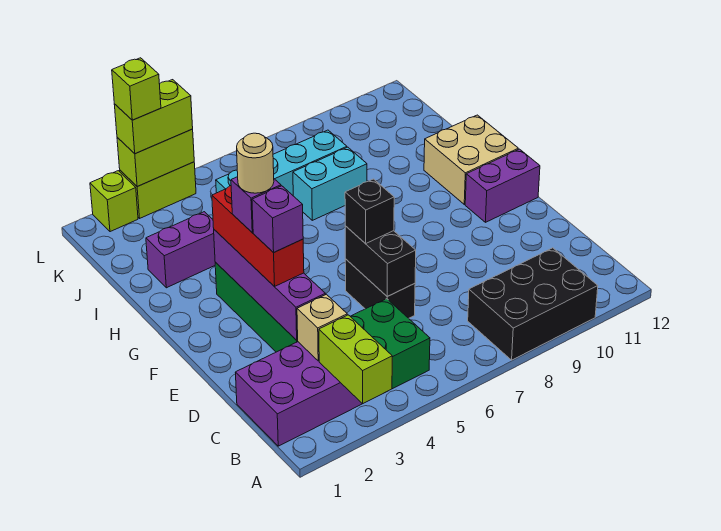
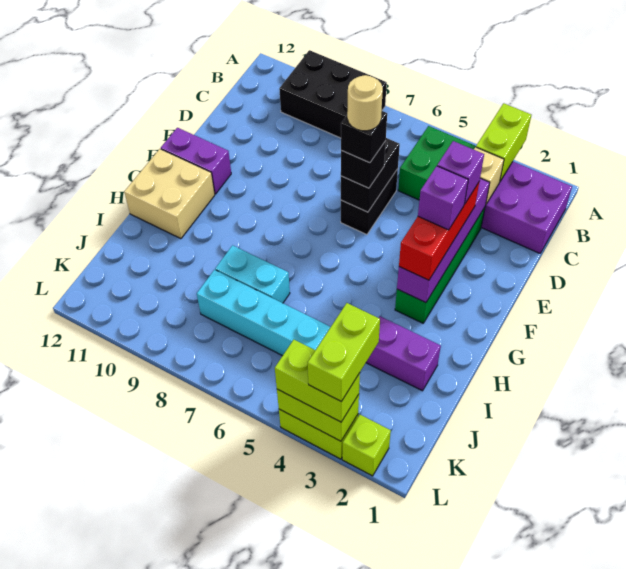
none -> black 1x1 brick [341,111,387,163]
tan 1x1 round brick [237,133,274,193] -> tan 1x1 round brick moved to [347,75,383,131]
lime 1x1 brick [112,58,161,120] -> lime 1x2 brick [308,303,380,401]

